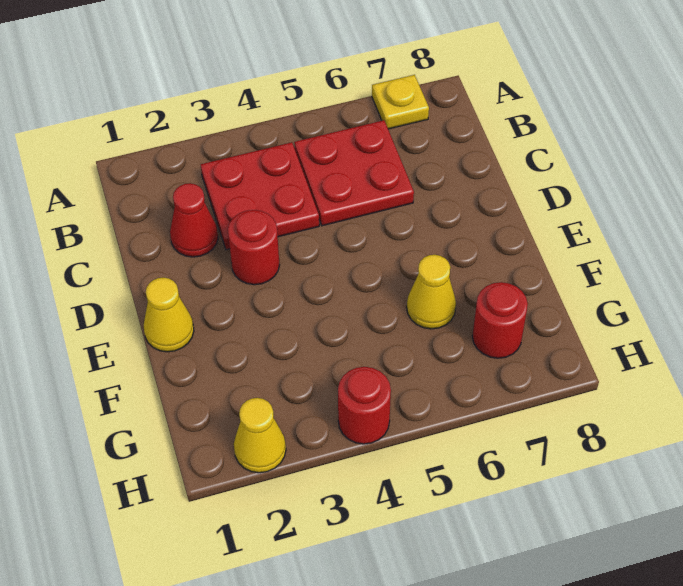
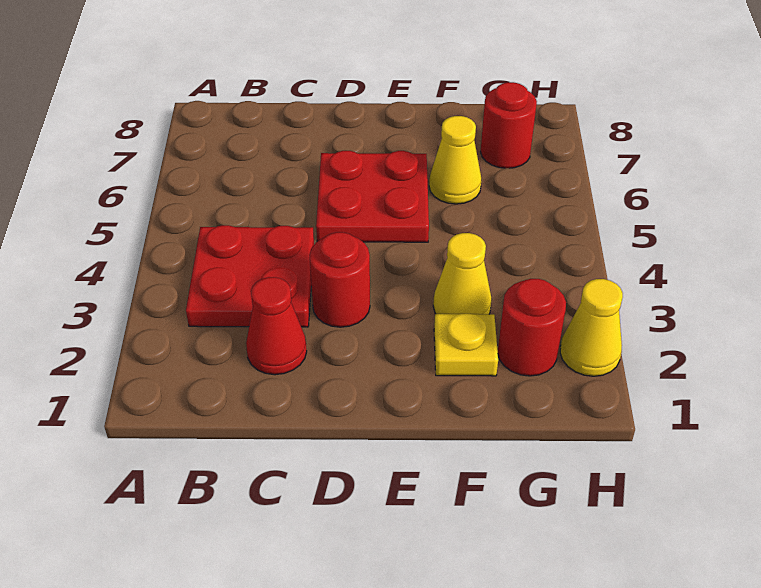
yellow 1x1 plate [372,75,429,129] -> yellow 1x1 plate moved to [434,314,498,376]
red 2x2 plate [294,120,414,226] -> red 2x2 plate moved to [316,151,429,242]
yellow 1x1 cone [144,277,194,352] -> yellow 1x1 cone moved to [433,233,492,314]
red 1x1 round brick [338,367,391,444] -> red 1x1 round brick moved to [498,279,566,376]

